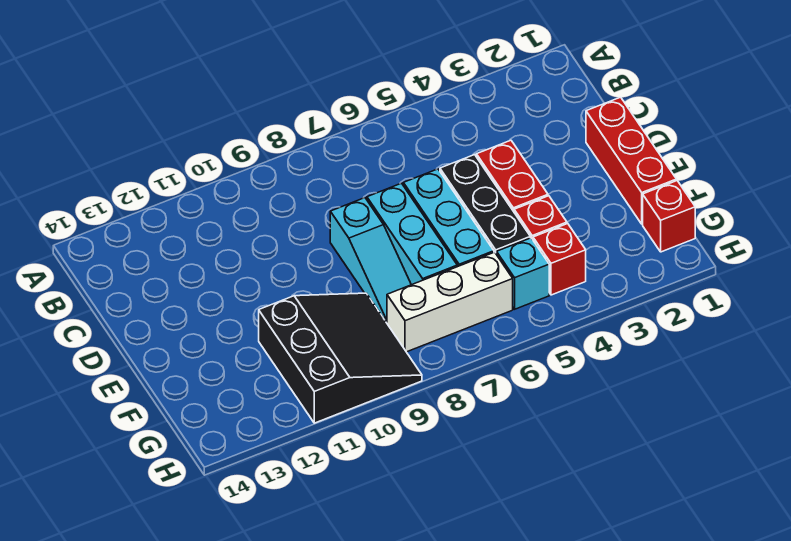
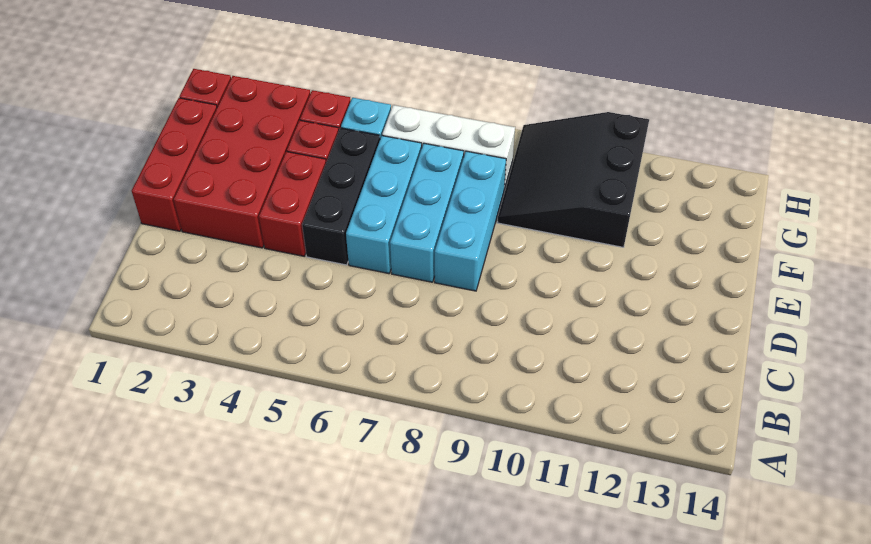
none -> red 2x4 brick [174,76,310,248]
cyan 1x3 slope [330,198,411,323] -> cyan 1x3 brick [435,151,506,291]

